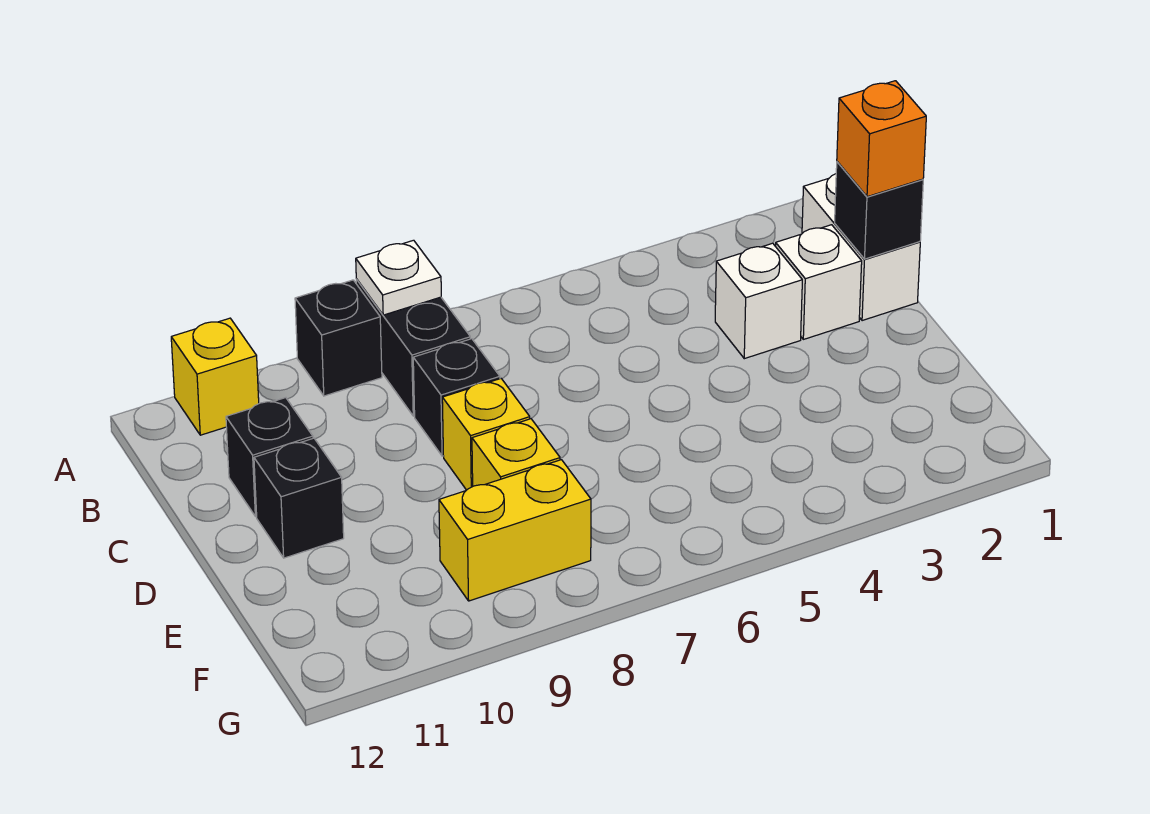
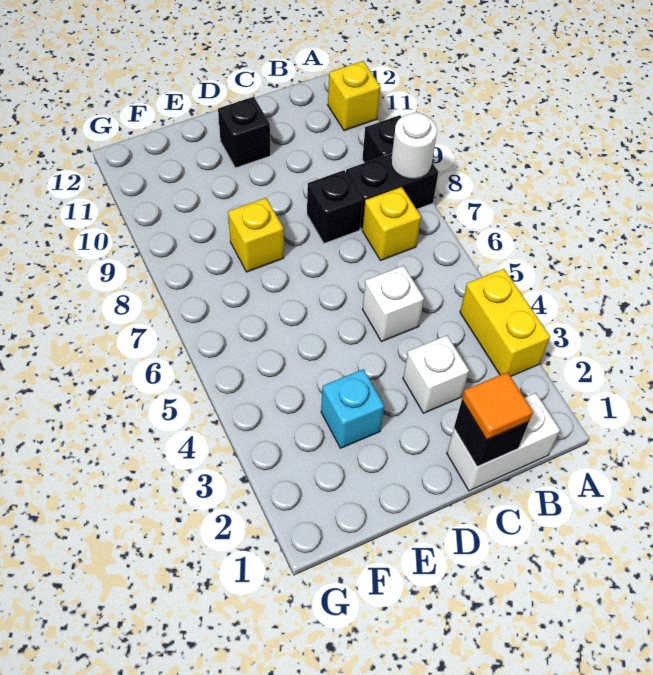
white 1x1 plate [356,240,441,315] -> white 1x1 round brick [391,113,437,179]
orange 1x1 brick [837,81,926,197] -> orange 1x1 tile [462,372,533,439]
white 1x1 brick [776,225,862,339] -> white 1x1 brick moved to [362,265,424,342]
black 1x1 brick [226,398,313,517] -> none
yellow 1x1 brick [442,379,530,490] -> yellow 1x1 brick moved to [362,187,421,260]
none -> cyan 1x1 brick [321,369,384,448]
yellow 1x2 brick [439,460,591,601] -> yellow 1x2 brick moved to [460,269,550,376]

